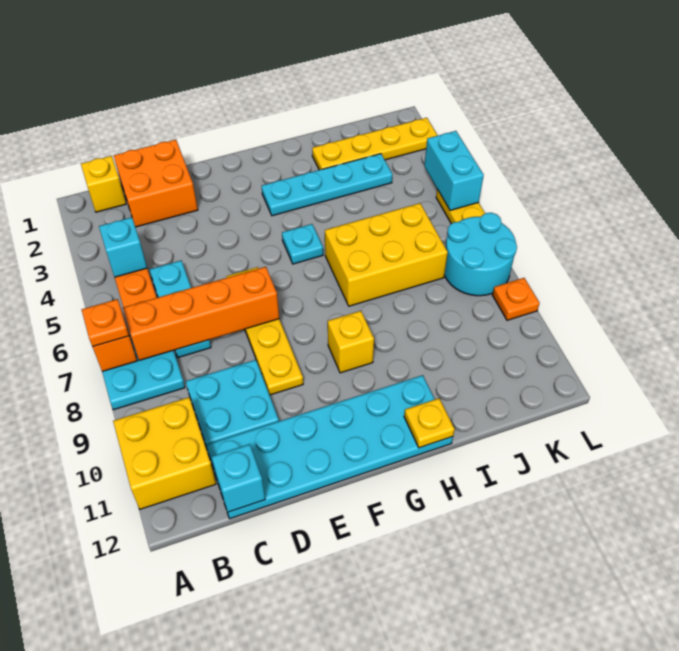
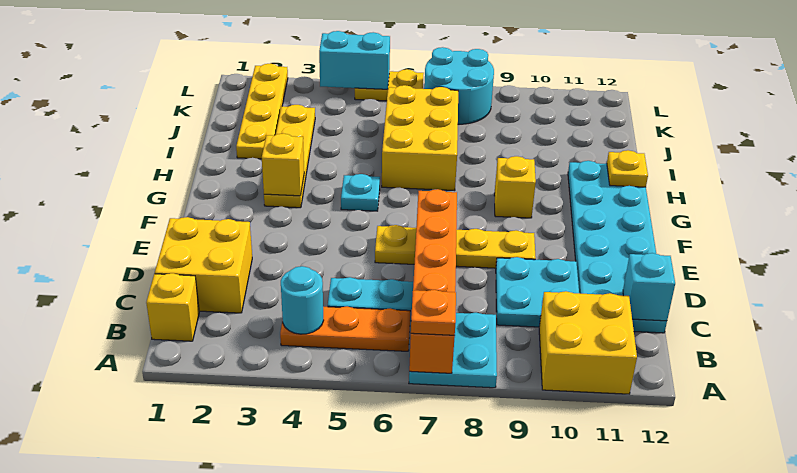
cyan 1x1 brick [99,217,147,277] -> cyan 1x1 round brick [281,266,324,334]
orange 2x2 brick [114,140,198,227] -> yellow 2x2 brick [155,217,252,313]
cyan 1x4 plate [262,154,392,216] -> yellow 1x4 plate [264,105,315,208]
none -> yellow 1x1 brick [262,133,304,196]
orange 1x1 plate [492,278,540,320] -> none

